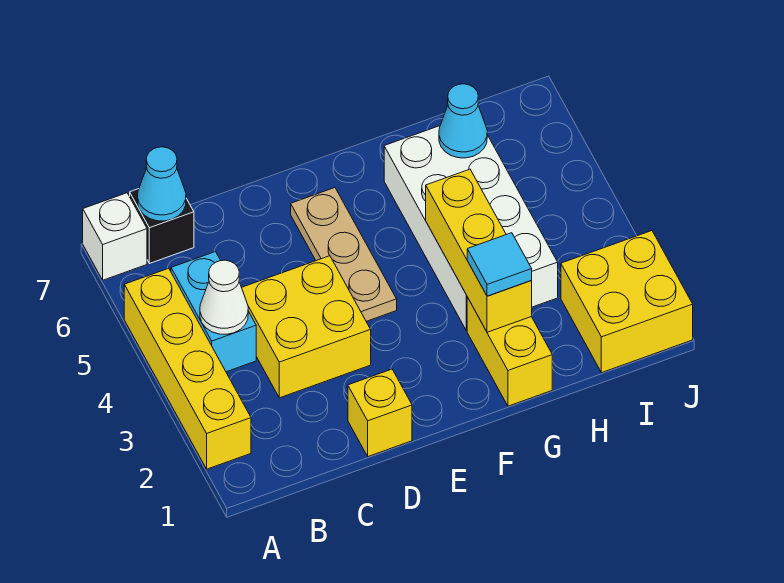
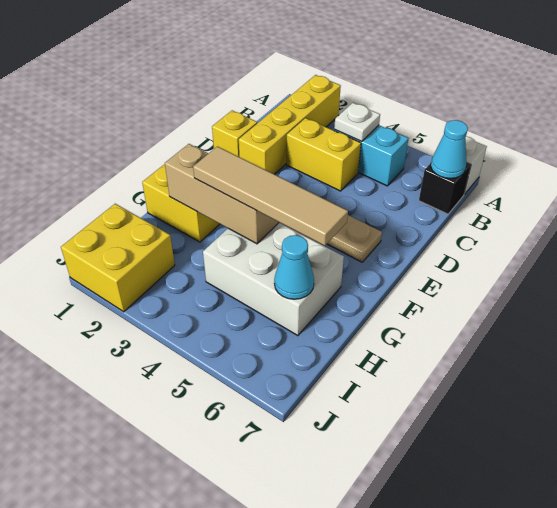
yellow 1x4 brick [124,268,251,469] -> yellow 1x4 brick turned to [239,75,341,174]
white 1x1 cone [200,260,248,334] -> white 1x1 plate [334,103,380,142]
yellow 2x2 brick [242,256,371,398] -> yellow 1x2 brick [286,118,361,191]
yellow 1x3 brick [426,169,532,332] -> tan 1x3 brick [165,144,279,244]
cyan 1x1 tile [467,233,532,296] -> none
white 2x4 brick [384,126,558,331] -> white 2x3 brick [203,223,344,336]
none -> tan 1x4 tile [193,147,348,246]

